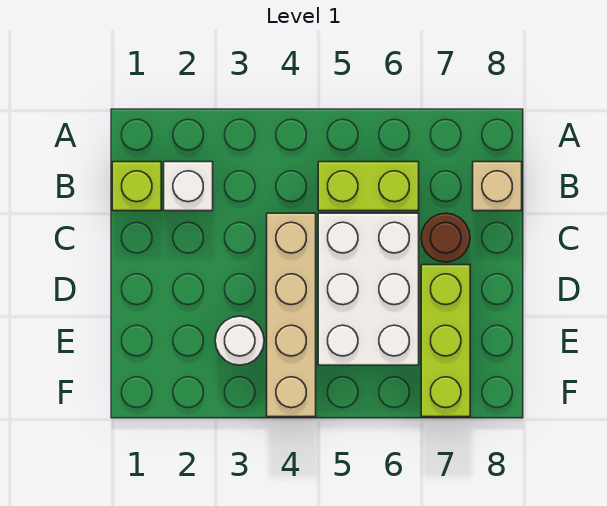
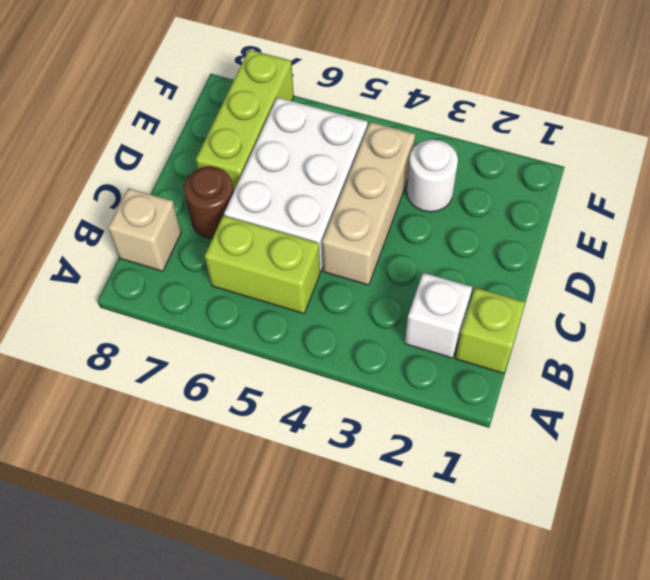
tan 1x4 brick [267,213,316,417] -> tan 1x3 brick [322,122,415,285]

